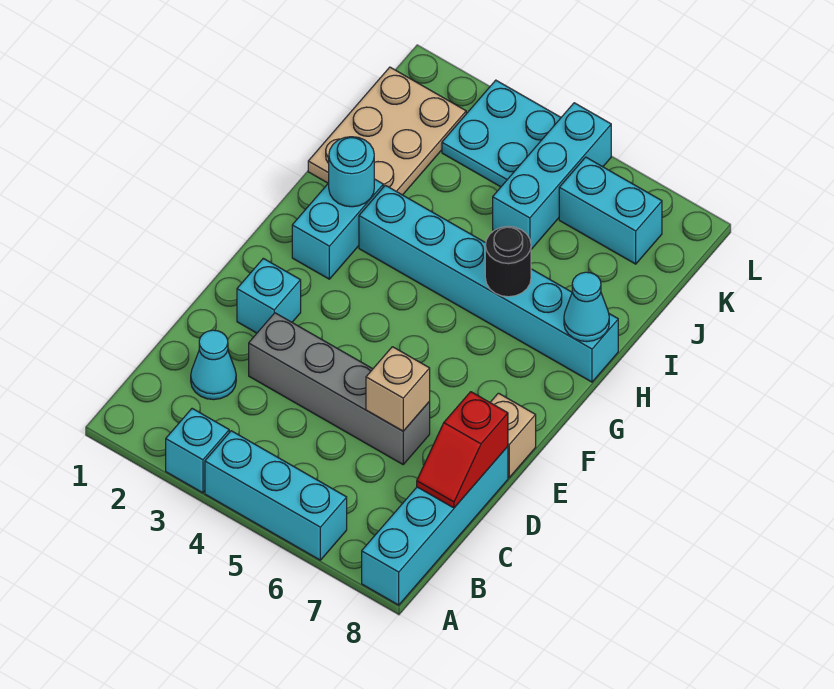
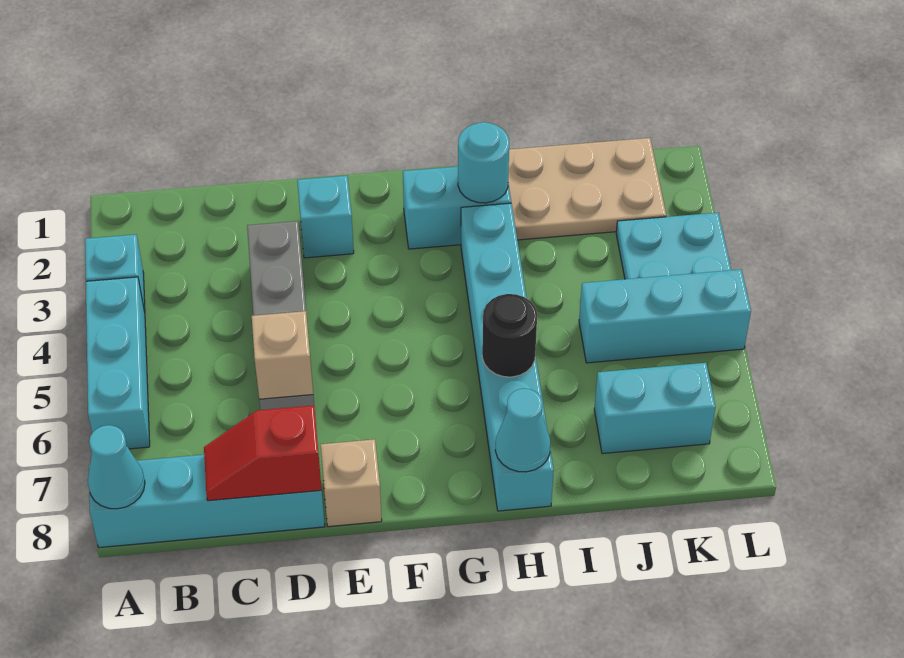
cyan 1x1 cone [191,330,236,400] -> cyan 1x1 cone moved to [88,425,145,509]
cyan 1x2 brick [559,157,662,264] -> cyan 1x2 brick turned to [594,363,716,454]

